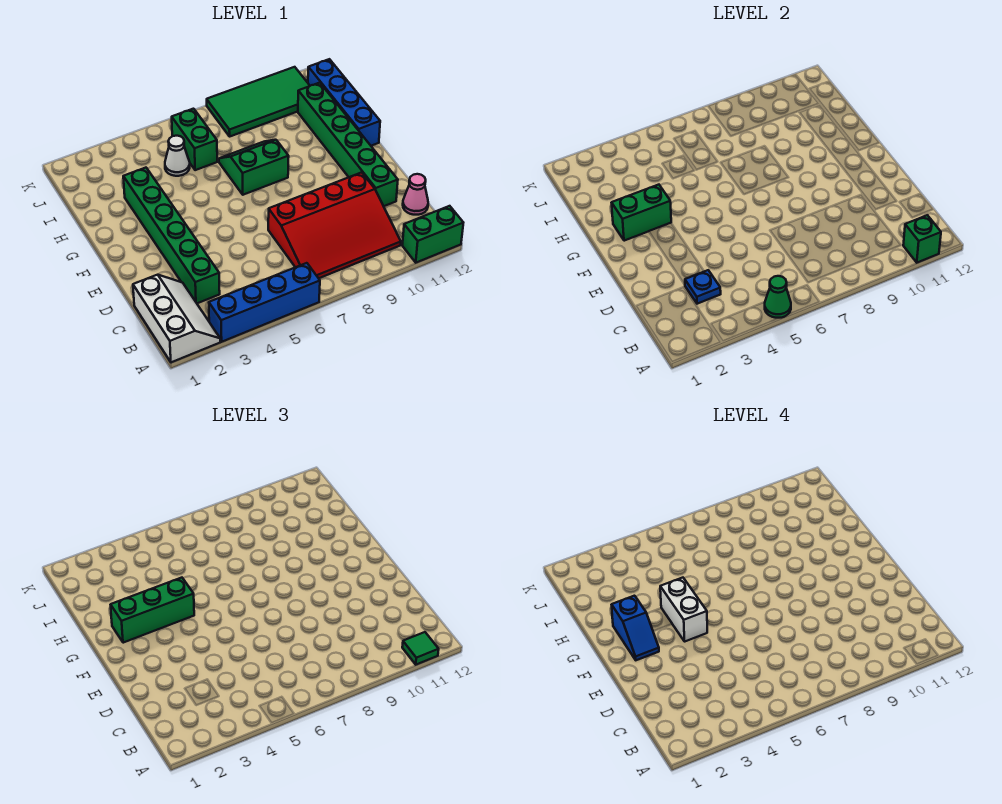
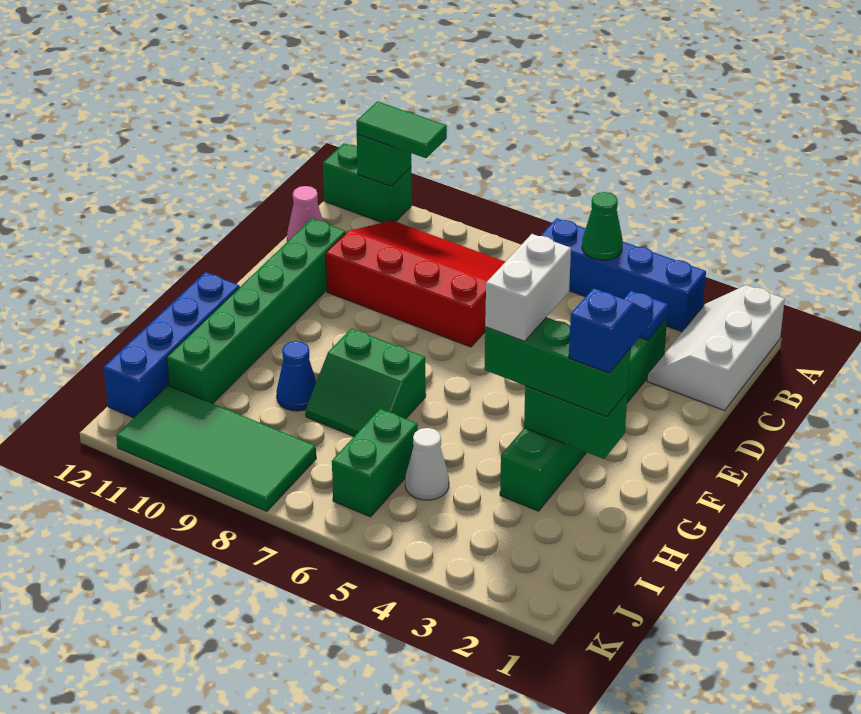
green 1x1 tile [402,632,439,665] -> green 1x2 tile [356,101,447,158]
none -> blue 1x1 cone [276,341,316,411]

